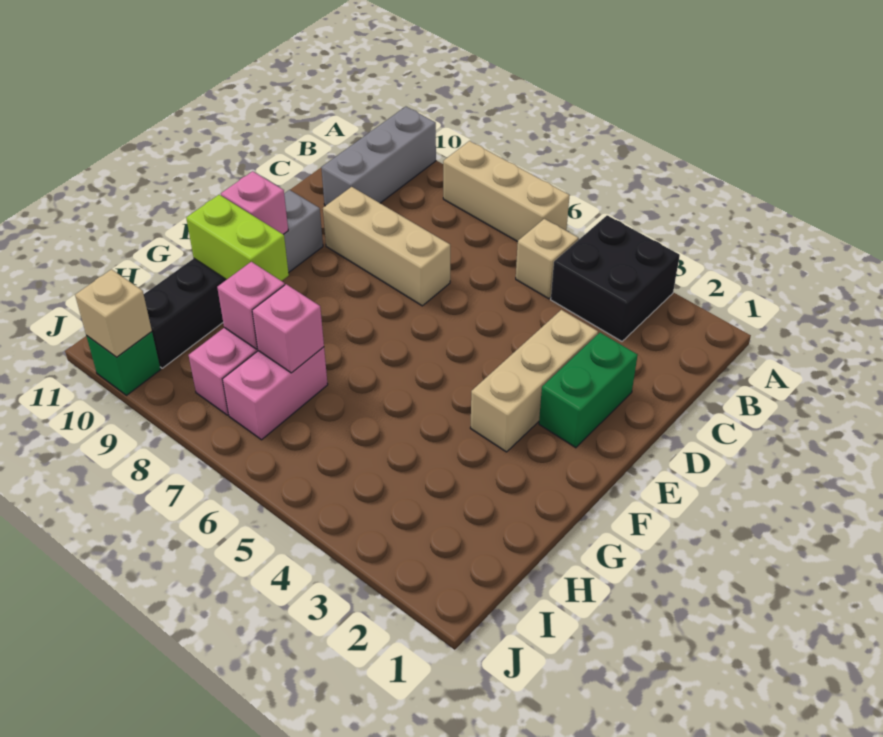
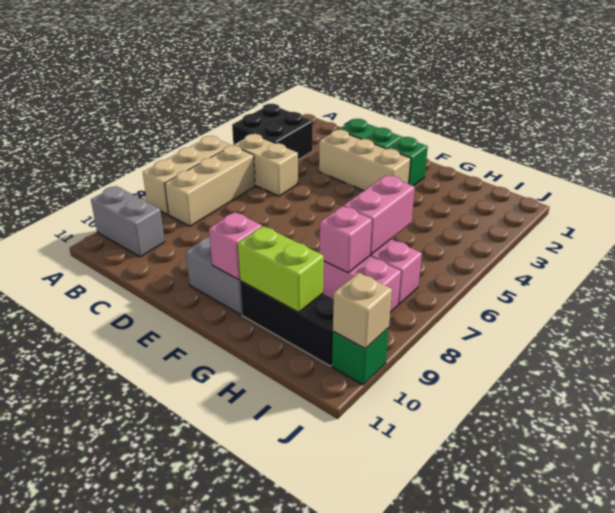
grey 1x3 brick [321,107,436,206] -> grey 1x2 brick [91,186,165,257]
tan 1x1 brick [516,219,578,299] -> tan 1x2 brick [234,134,298,196]
tan 1x3 brick [323,187,450,306] -> tan 1x3 brick moved to [165,145,255,226]
none -> green 1x1 brick [387,137,428,186]
lime 1x2 brick [186,195,289,281] -> lime 1x2 brick turned to [238,226,324,312]
pink 1x1 brick [252,284,324,373] -> pink 1x2 brick [344,175,415,255]

